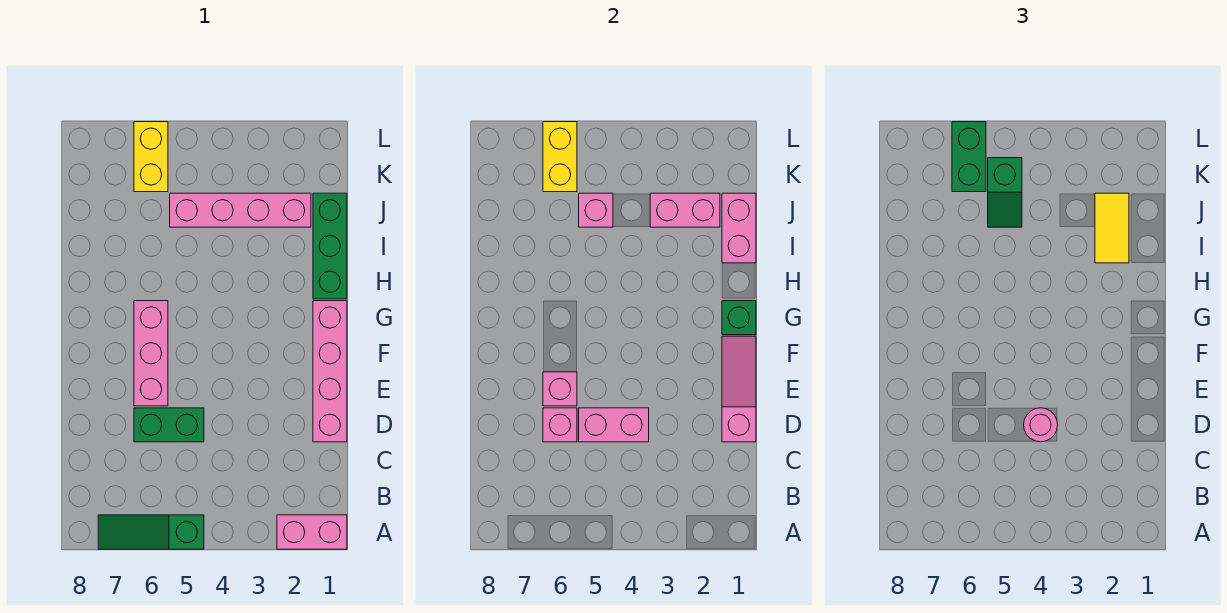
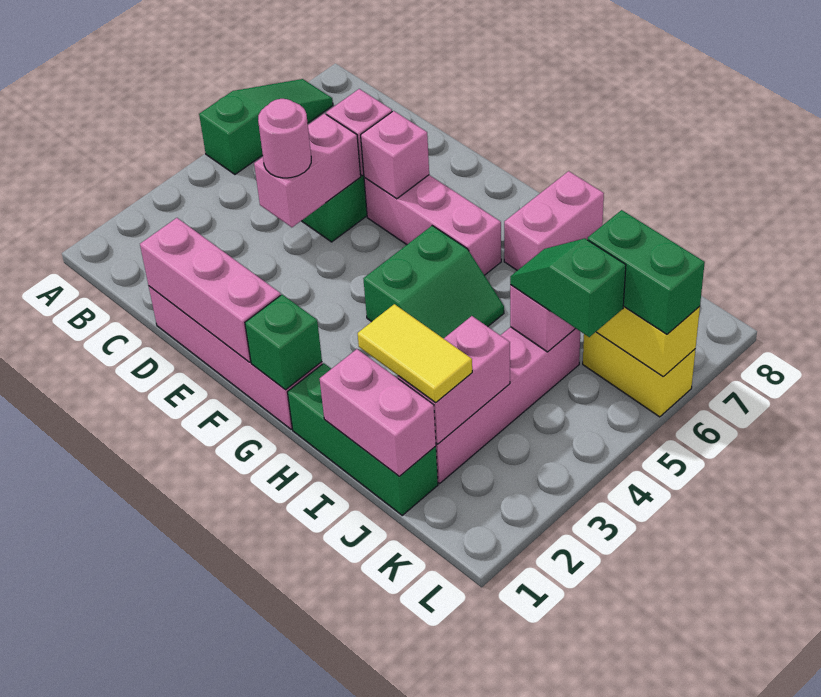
pink 1x2 brick [277,515,347,549] -> pink 1x2 brick moved to [504,171,604,270]
pink 1x3 slope [722,336,756,442] -> pink 1x3 brick [140,218,281,362]
none -> green 2x2 slope [363,226,504,339]

